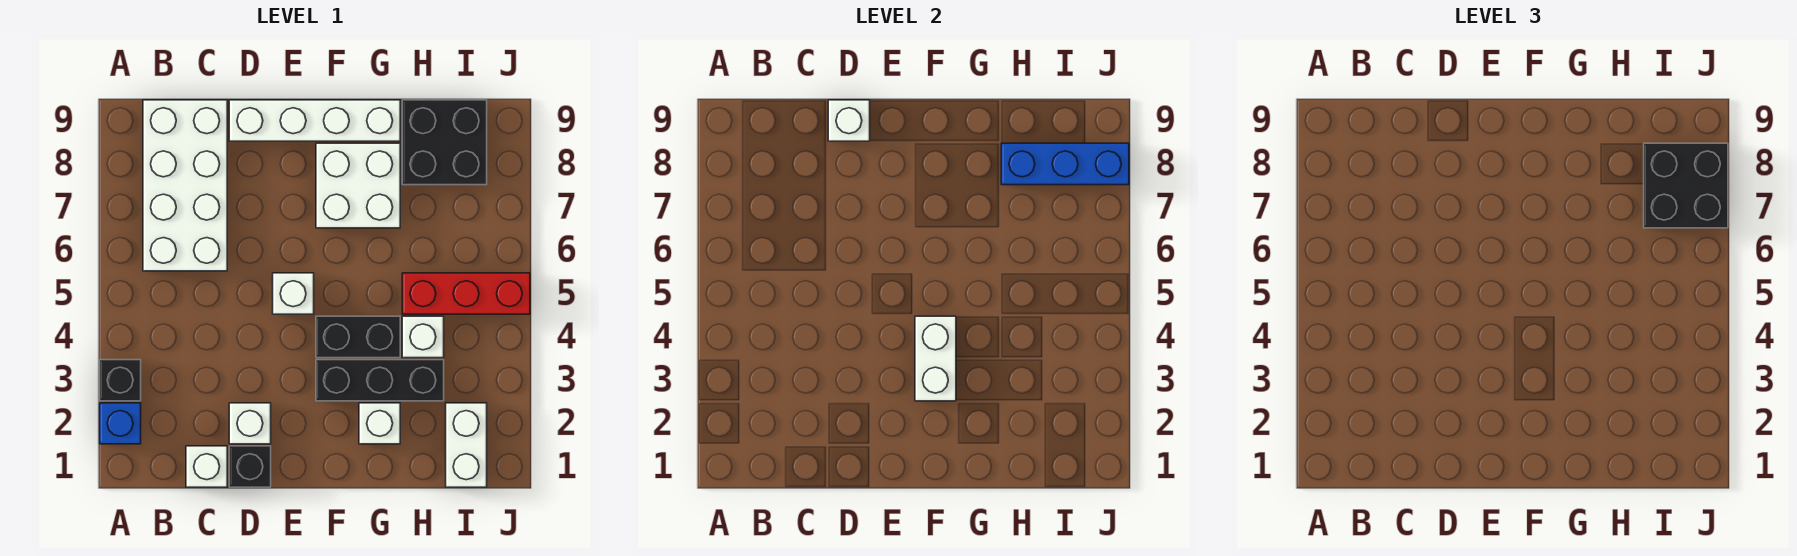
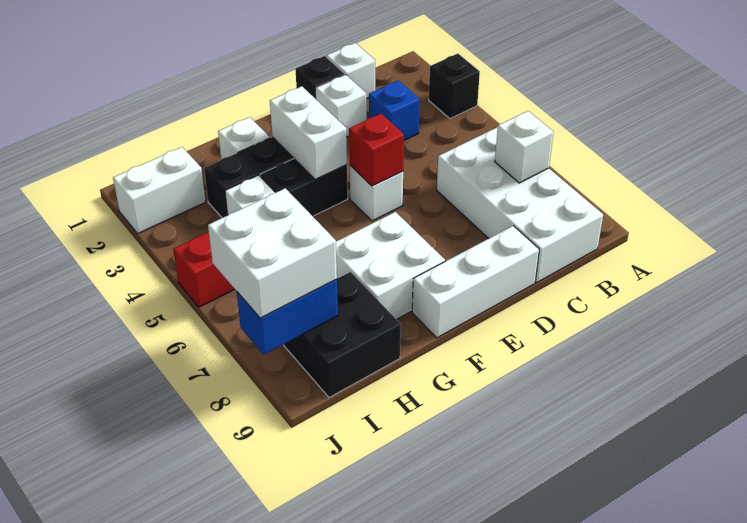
blue 1x1 brick [100,403,141,444] -> blue 1x1 brick moved to [369,80,420,140]
white 1x4 brick [229,100,400,141] -> white 1x3 brick [412,226,539,338]
white 1x1 brick [828,100,870,141] -> white 1x1 brick moved to [495,111,553,183]
none -> red 1x1 brick [349,114,404,186]
blue 1x3 brick [1001,143,1129,185] -> blue 1x2 brick [237,279,338,354]
white 1x2 brick [446,403,487,487] -> white 1x2 brick turned to [113,147,206,233]
black 2x2 brick [1644,143,1728,228] -> white 2x2 brick [208,188,337,318]

